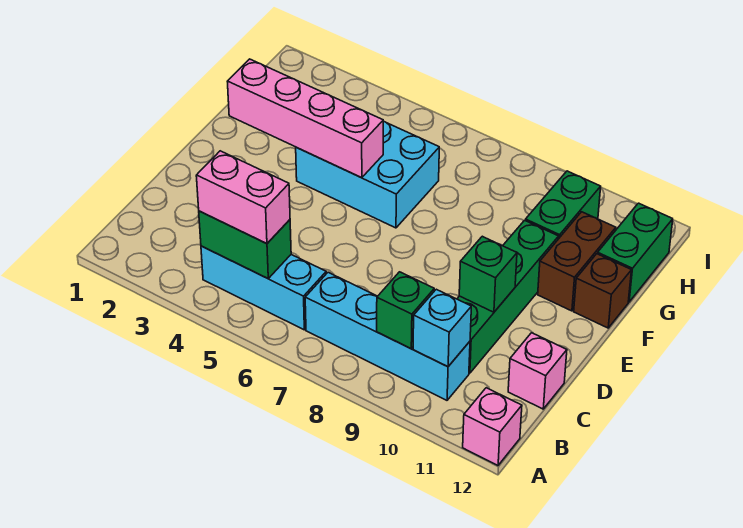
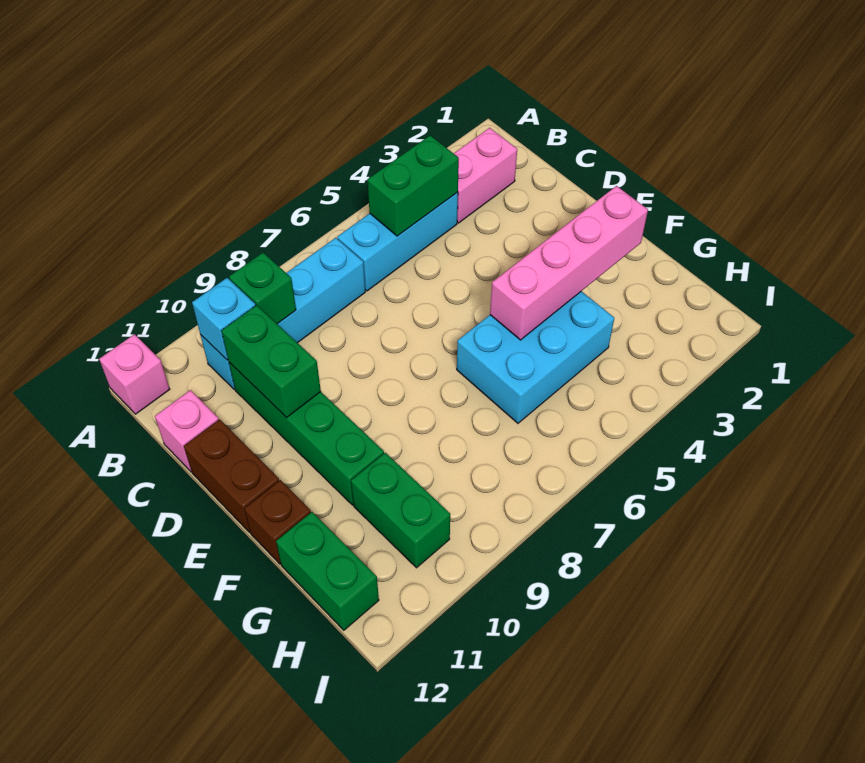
pink 1x2 brick [196,151,290,244] -> pink 1x2 brick moved to [454,128,517,223]
green 1x1 brick [459,236,517,312] -> green 1x2 brick [222,305,321,418]
brown 1x2 brick [538,212,616,311] -> brown 1x2 brick moved to [184,419,279,533]

